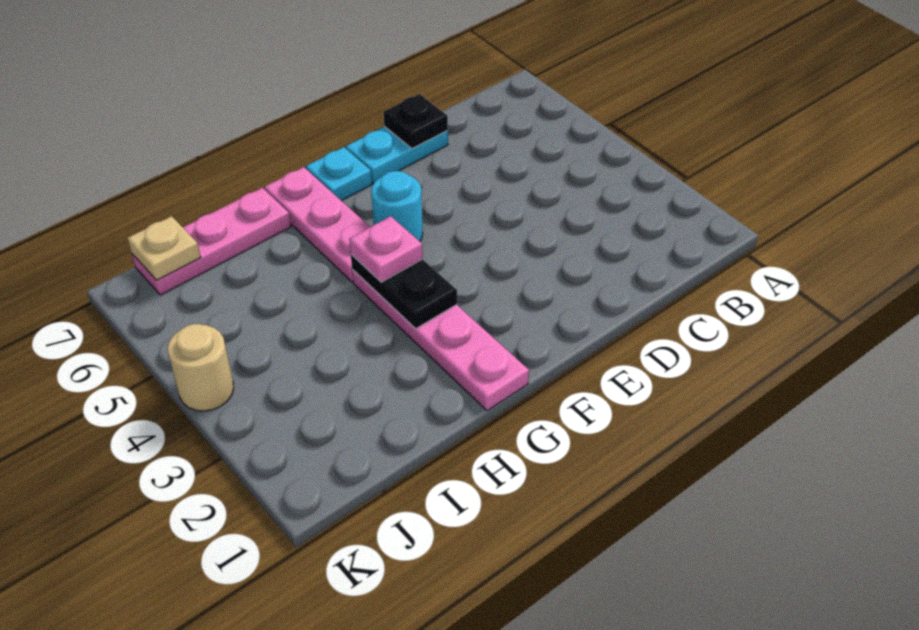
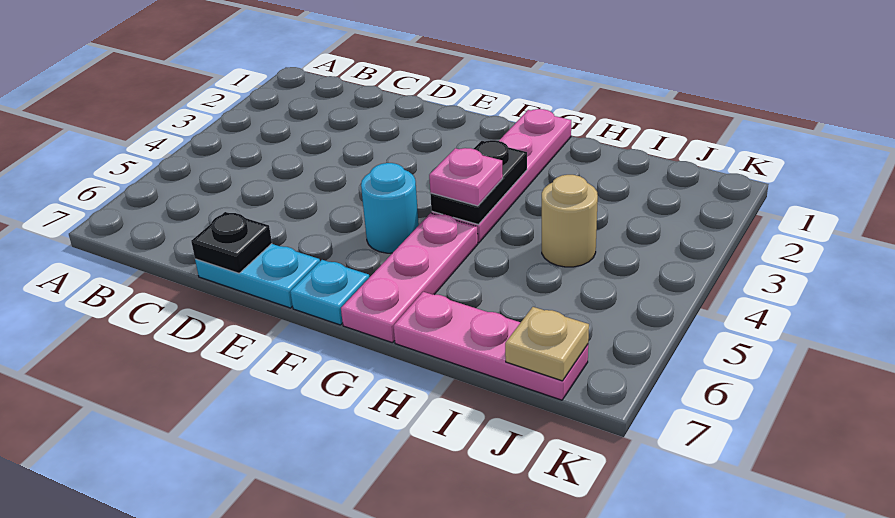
tan 1x1 round brick [168,324,234,411] -> tan 1x1 round brick moved to [542,175,598,267]

